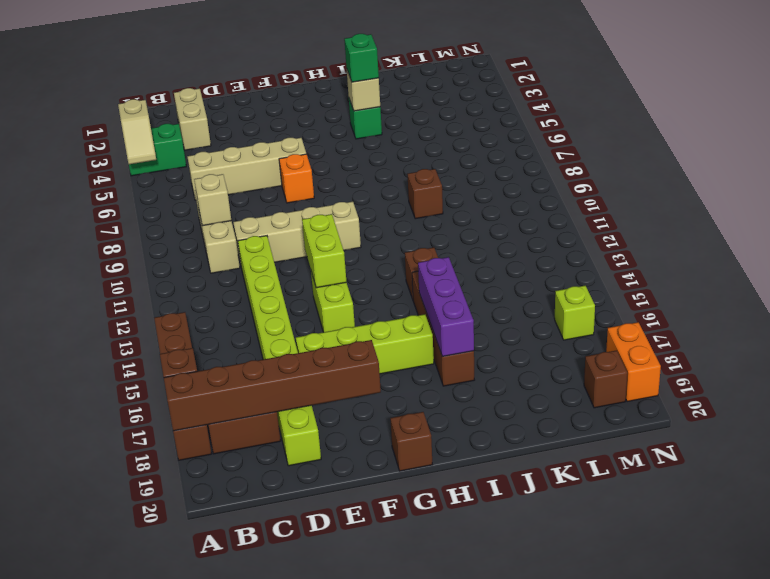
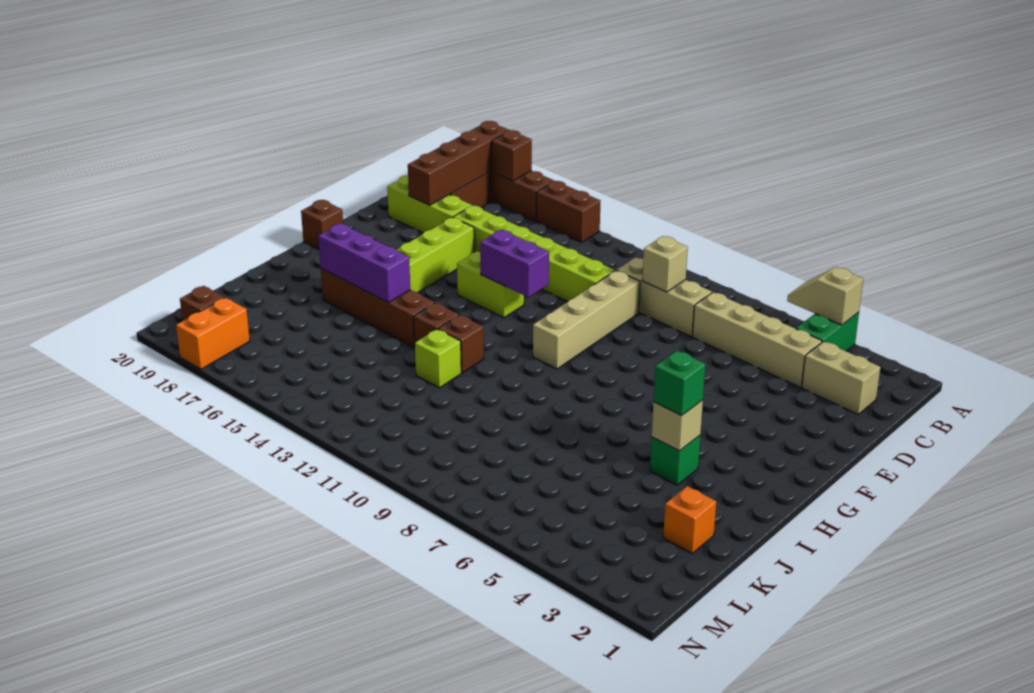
brown 1x6 brick [164,340,381,431] -> brown 1x4 brick [408,121,508,205]
tan 1x4 brick [187,138,306,200] -> tan 1x4 brick turned to [693,292,822,387]
orange 1x1 brick [279,154,314,203] -> orange 1x1 brick moved to [663,486,716,553]
lime 1x2 brick [302,214,347,288] -> purple 1x2 brick [480,230,549,297]
brown 1x1 brick [408,169,443,219] -> brown 1x1 brick moved to [438,315,484,373]
lime 1x1 brick [555,286,595,340] -> lime 1x1 brick moved to [415,329,461,388]
orange 1x2 brick [606,322,661,402] -> orange 1x2 brick turned to [176,298,250,369]

